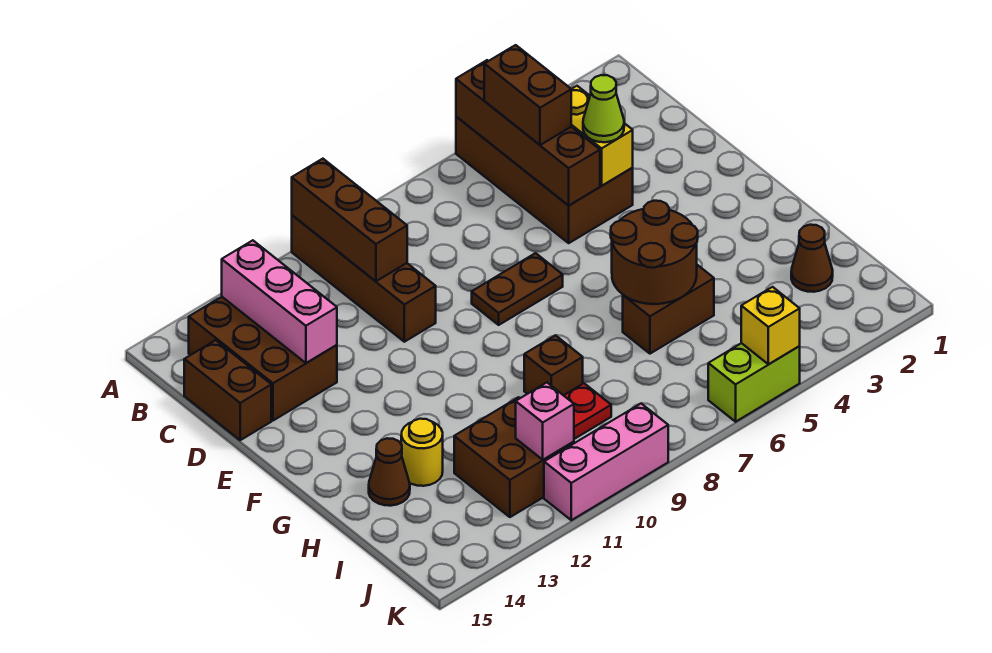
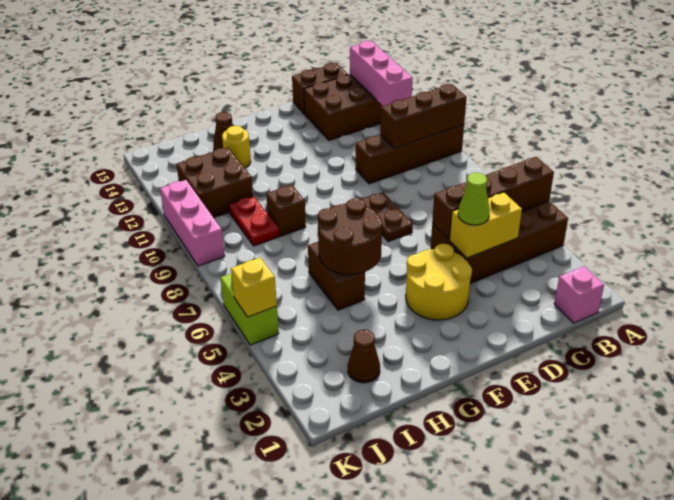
brown 1x2 brick [484,45,571,145] -> none
pink 1x3 brick [222,240,337,363] -> pink 1x3 brick turned to [350,41,413,106]
none -> yellow 2x2 round brick [406,244,472,320]
pink 1x1 brick [516,383,574,460] -> pink 1x1 brick moved to [554,266,604,323]

